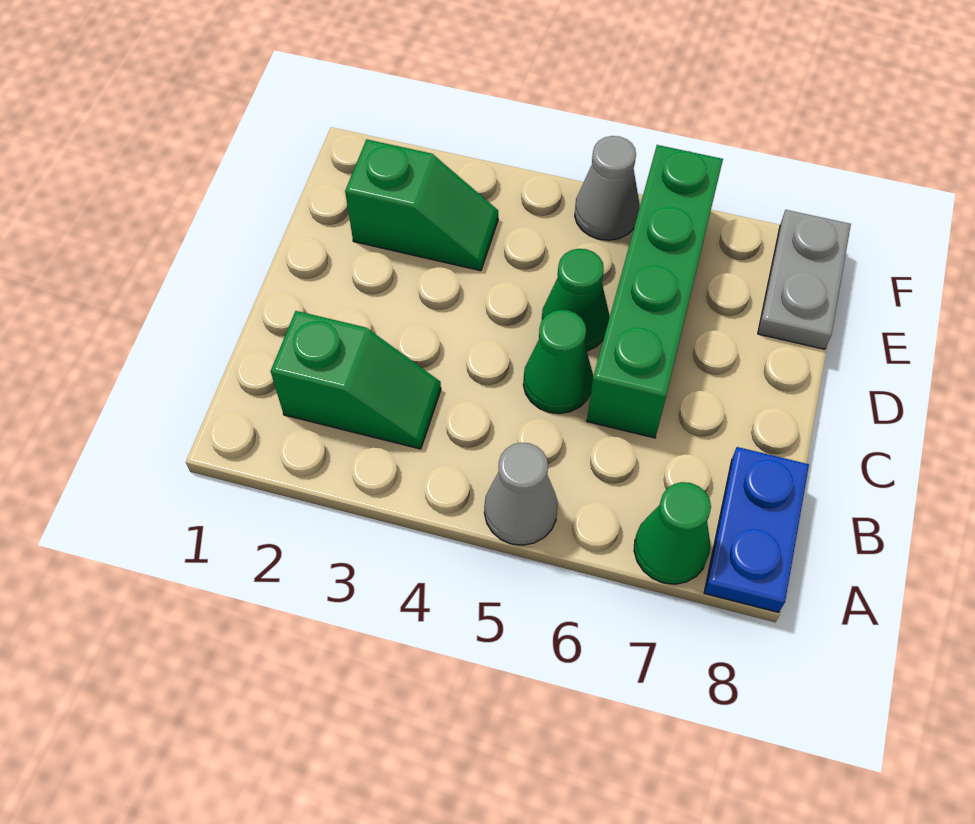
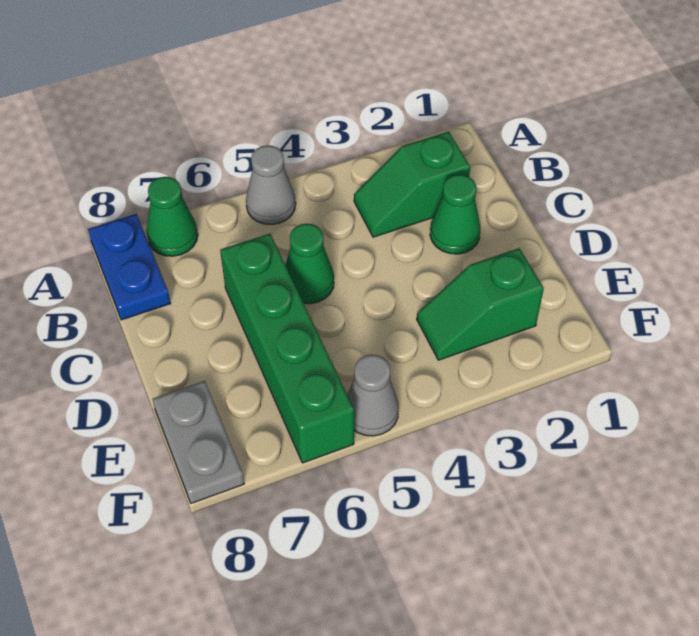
green 1x1 cone [542,249,609,351] -> green 1x1 cone moved to [430,175,480,254]

